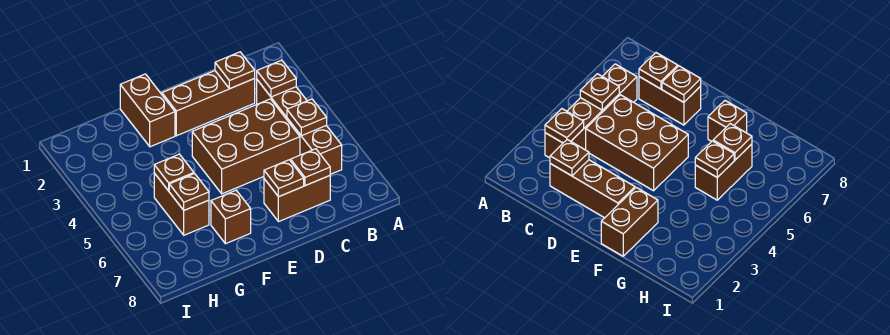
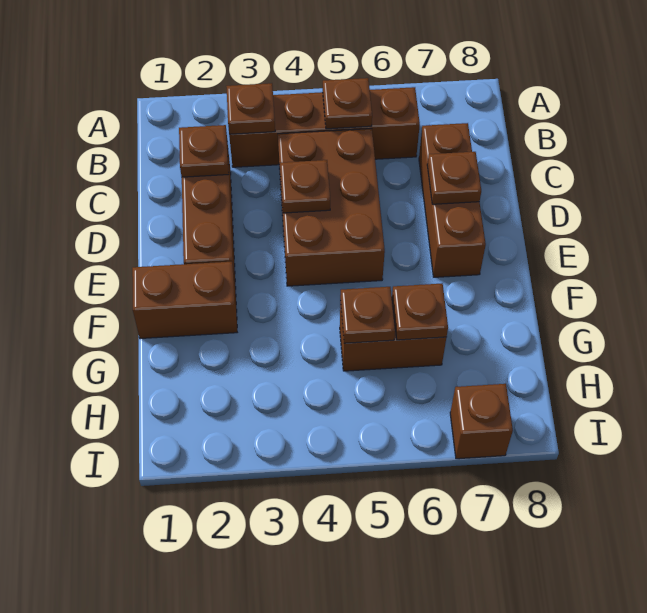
brown 1x2 brick [264,176,330,222] -> brown 1x3 brick [419,123,486,277]
brown 1x1 plate [291,149,330,186] -> brown 1x1 plate moved to [280,160,330,213]
brown 1x1 brick [211,190,251,244] -> brown 1x1 brick moved to [450,384,513,459]

